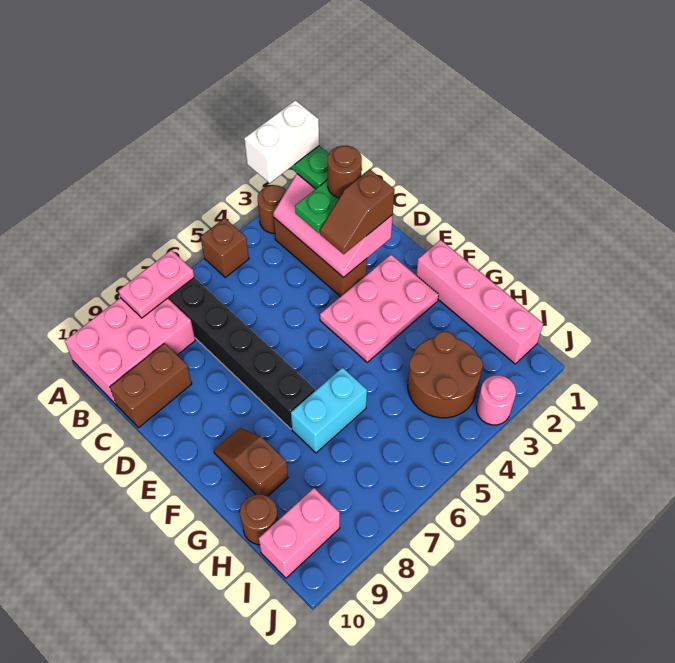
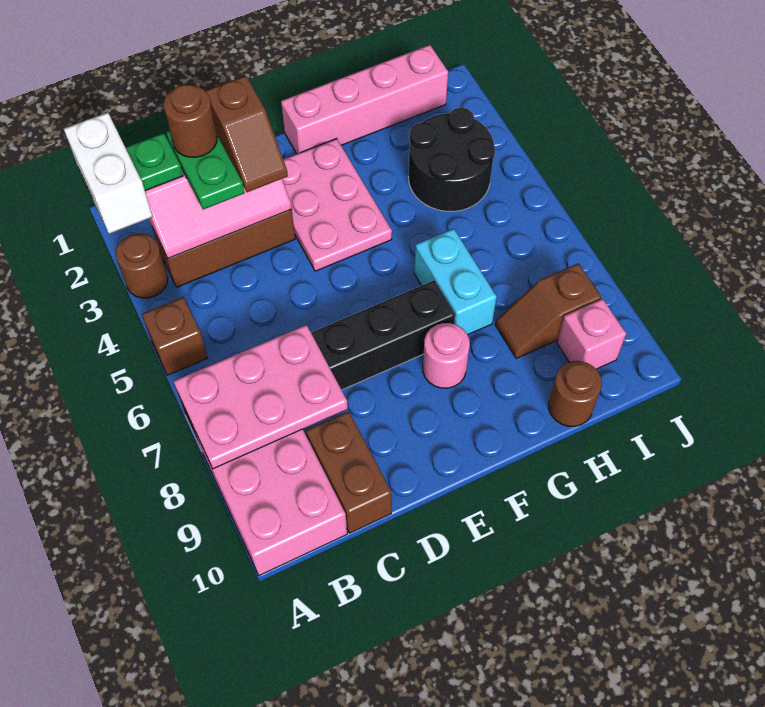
pink 1x2 plate [118,250,194,318] -> pink 2x3 plate [173,325,348,469]
brown 1x2 slope [214,428,288,496] -> brown 1x2 slope moved to [495,263,601,358]
brown 2x2 round brick [408,332,483,418] -> black 2x2 round brick [408,108,495,211]
pink 1x2 brick [259,488,340,578] -> pink 1x1 brick [557,299,626,369]
pink 1x1 round brick [477,375,516,425] -> pink 1x1 round brick moved to [423,323,470,388]

